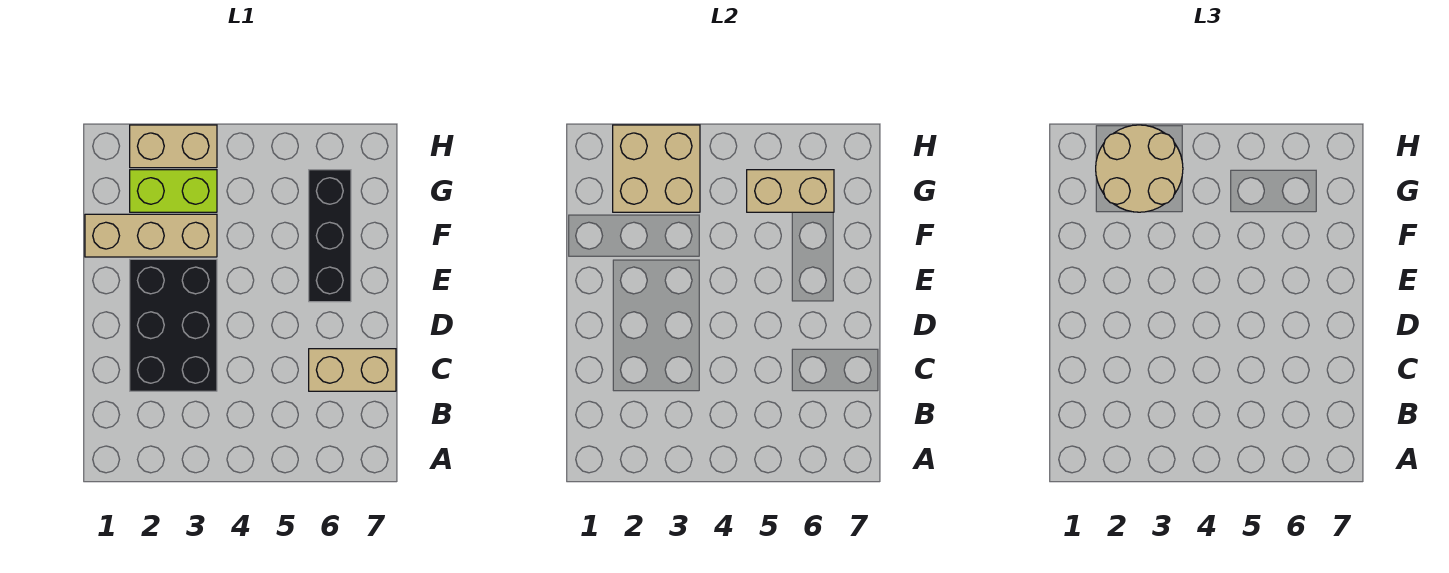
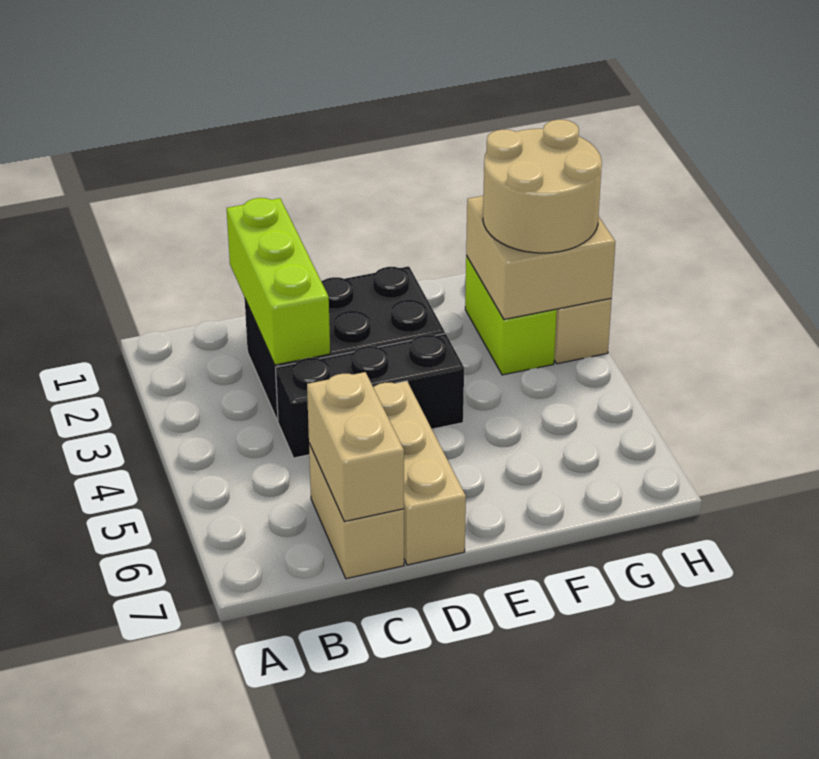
none -> lime 1x3 brick [227,198,330,365]
black 1x3 brick [309,170,351,302] -> black 1x3 brick moved to [276,334,464,458]
tan 1x3 brick [85,214,217,257] -> tan 1x3 brick moved to [373,381,466,565]
tan 1x2 brick [747,170,834,212] -> tan 1x2 brick moved to [307,372,404,522]

